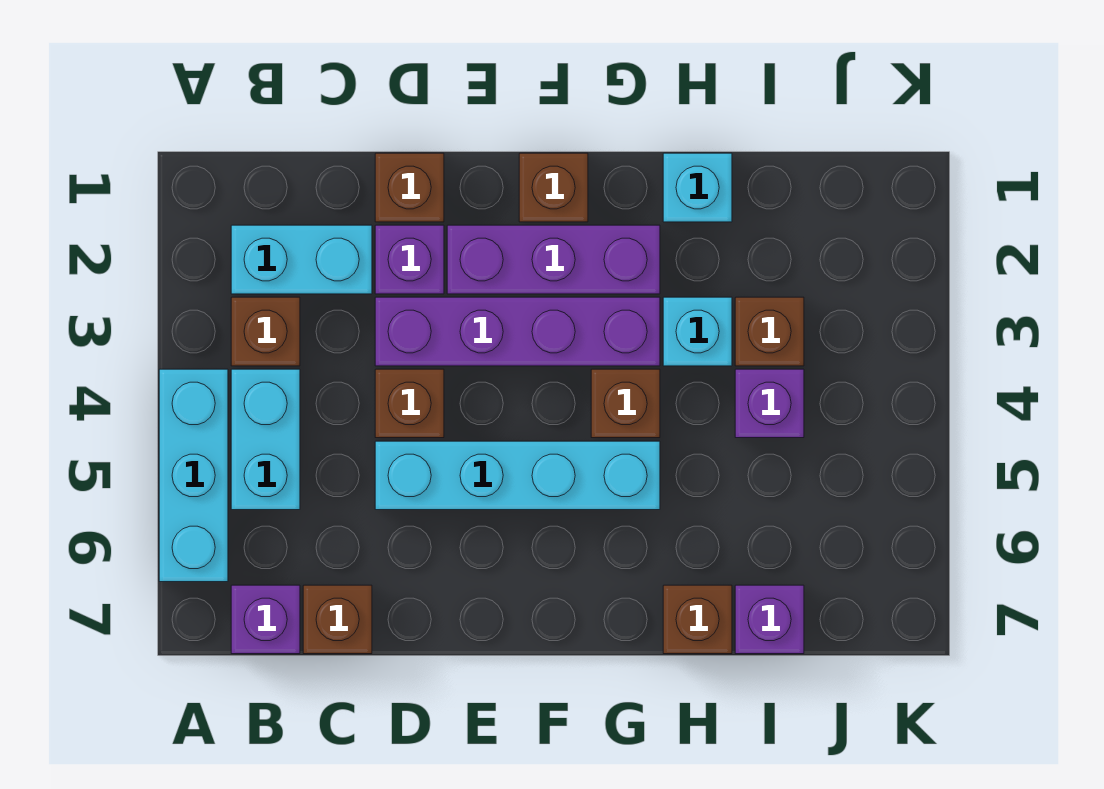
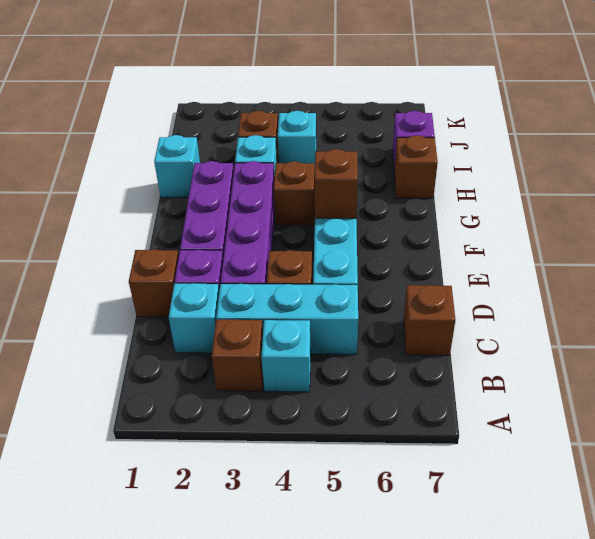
cyan 1x3 brick [159,369,228,582] -> cyan 1x3 brick moved to [216,284,358,354]
cyan 1x2 brick [231,225,372,294] -> cyan 1x1 brick [169,283,219,353]
cyan 1x2 brick [231,369,300,510] -> cyan 1x1 brick [261,320,311,392]
purple 1x1 brick [231,585,300,654] -> none
brown 1x1 brick [519,153,588,222] -> brown 1x1 brick moved to [314,149,358,218]
purple 1x1 brick [735,369,804,438] -> cyan 1x1 brick [278,111,316,166]

